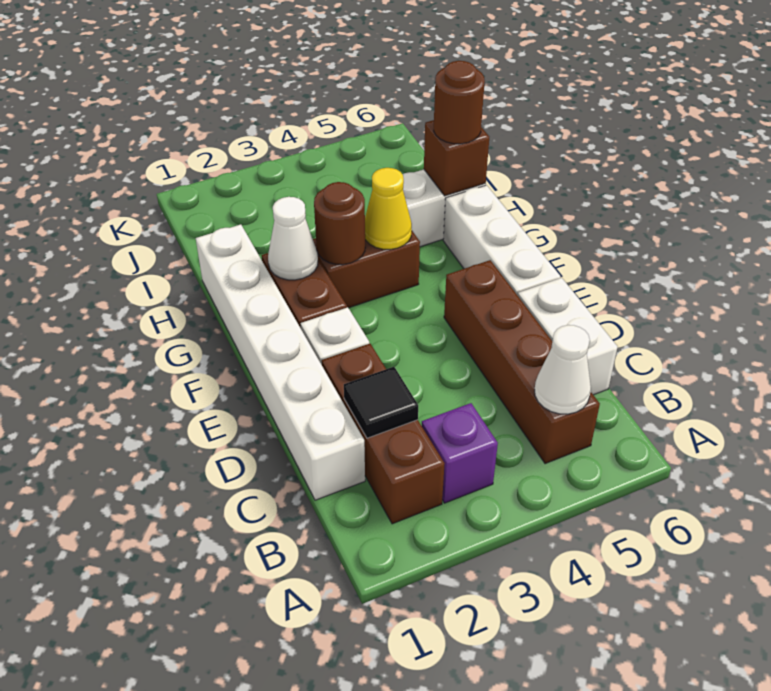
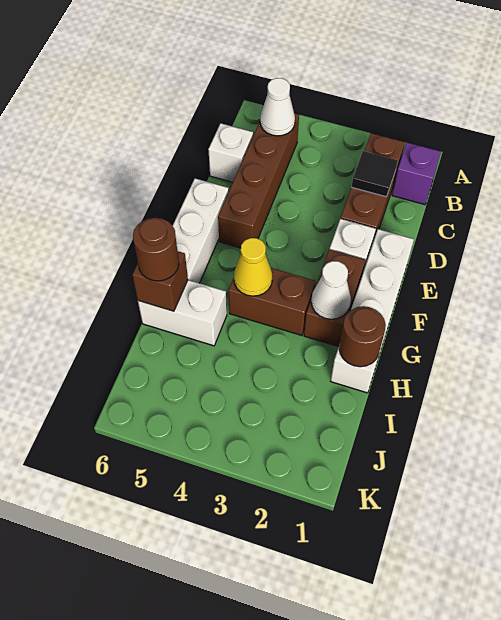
purple 1x1 brick [422,403,498,503] -> purple 1x1 brick moved to [392,143,441,205]
white 1x6 brick [196,225,365,500] -> white 1x4 brick [331,229,414,393]
white 1x2 brick [518,278,617,395] -> white 1x1 brick [208,123,253,182]
brown 1x1 round brick [314,182,365,265] -> brown 1x1 round brick moved to [339,306,386,367]

